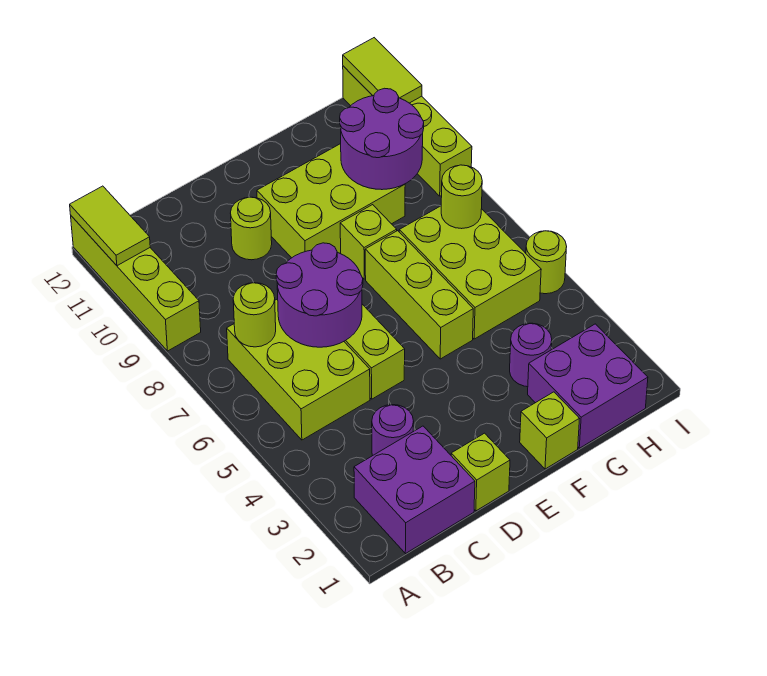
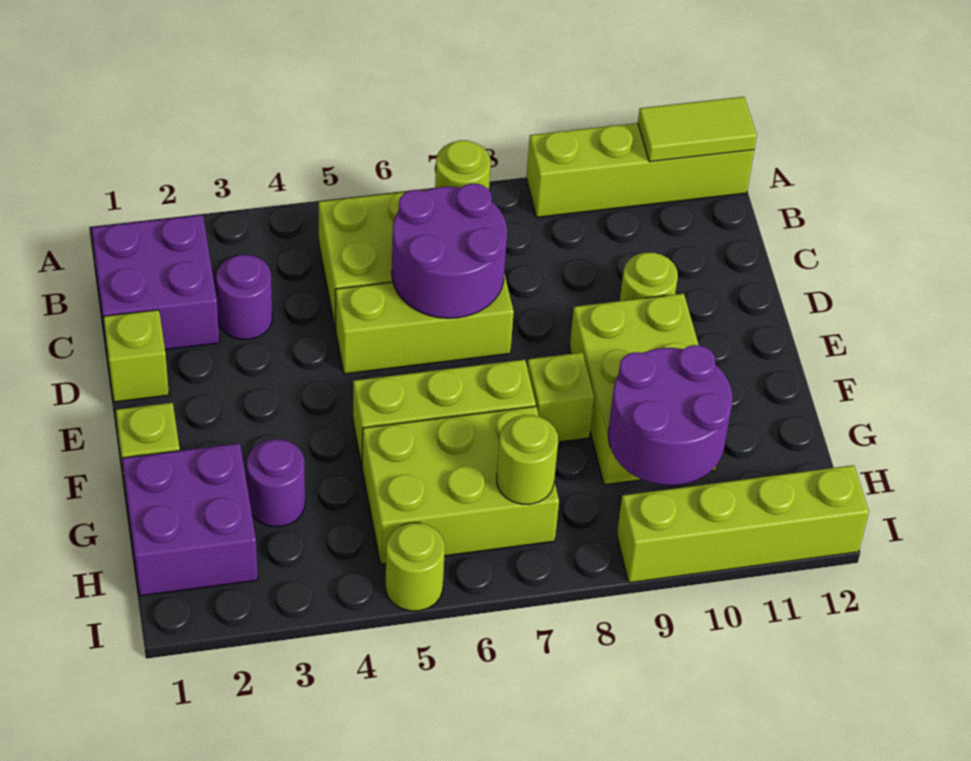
lime 1x2 tile [343,38,422,103] -> none

